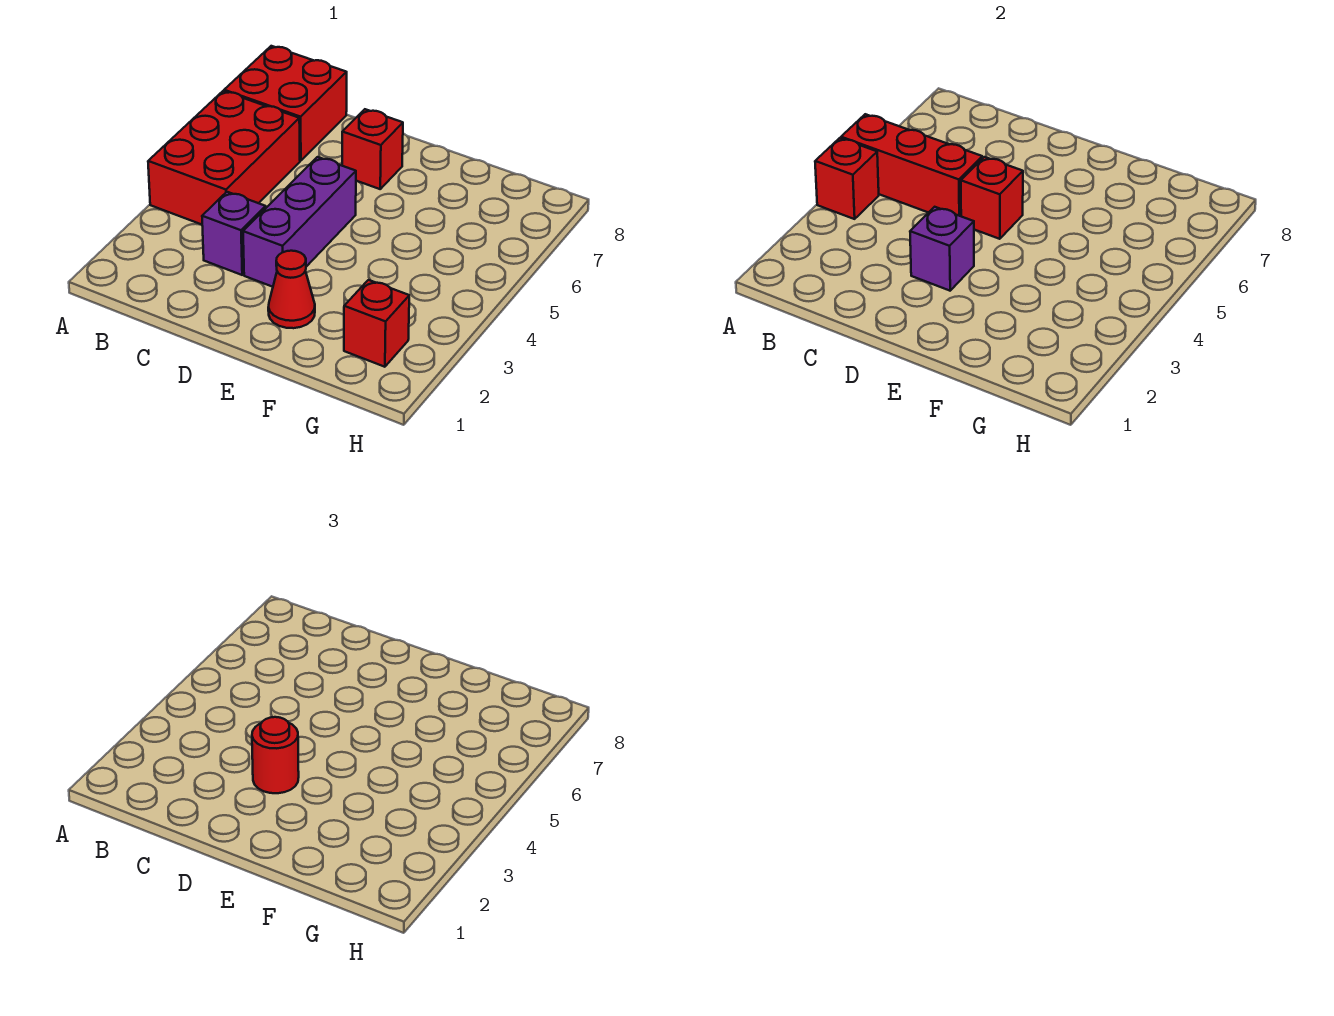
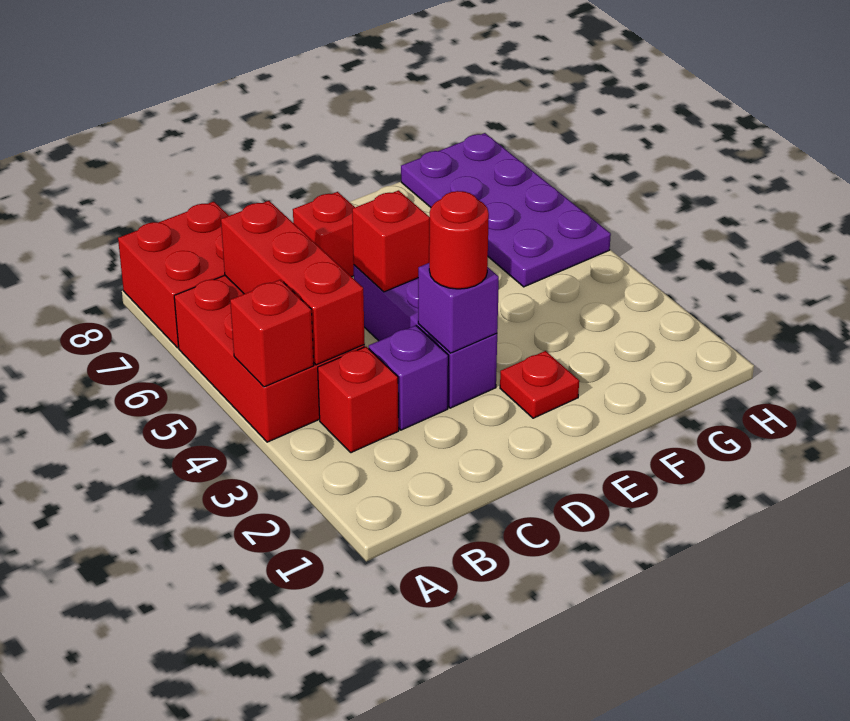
red 1x3 brick [841,114,982,216] -> red 1x3 brick turned to [221,201,365,365]
red 1x1 cone [268,251,315,328] -> red 1x1 plate [500,351,579,418]
red 1x1 brick [344,280,409,367] -> red 1x1 brick moved to [318,347,399,453]
none -> purple 2x4 plate [401,133,611,287]

